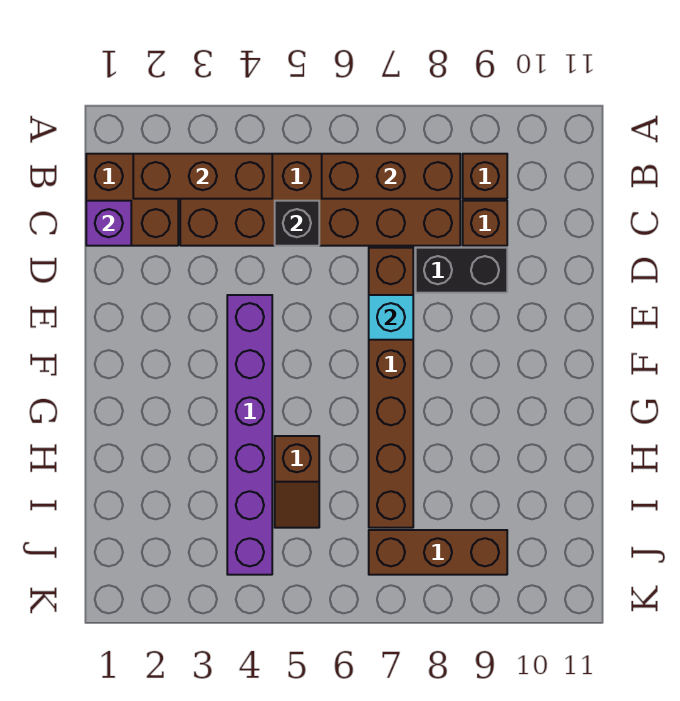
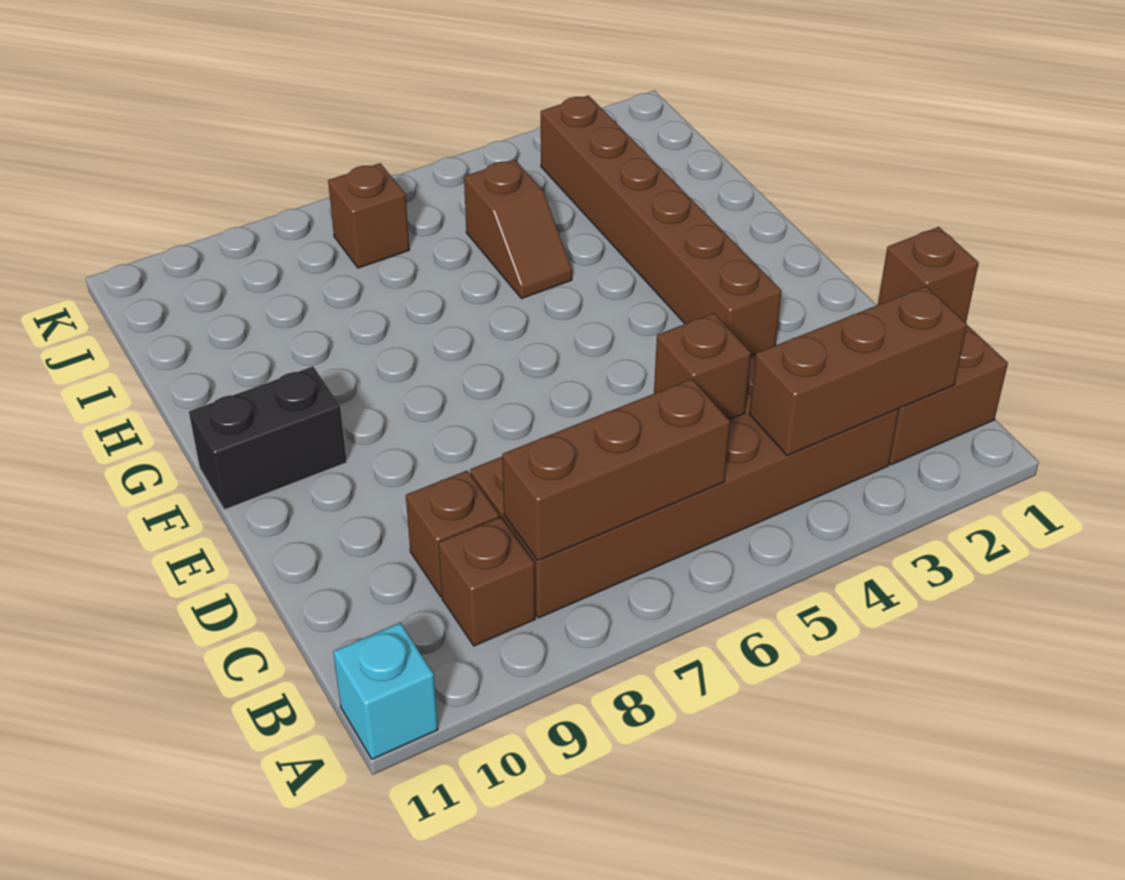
purple 1x1 brick [86,201,131,246] -> brown 1x1 brick [878,227,979,323]
black 1x1 brick [275,201,319,246] -> brown 1x1 brick [654,313,751,420]
brown 1x6 brick [369,248,413,528] -> brown 1x6 brick moved to [541,95,782,357]
black 1x2 brick [416,248,507,293] -> black 1x2 brick moved to [189,366,347,510]
purple 1x6 brick [227,295,272,575] -> none
cyan 1x1 brick [369,295,413,340] -> cyan 1x1 brick moved to [333,623,438,759]
brown 1x2 slope [275,436,319,528] -> brown 1x2 slope turned to [464,159,572,299]
brown 1x3 brick [369,530,507,575] -> brown 1x1 brick [328,163,409,268]

